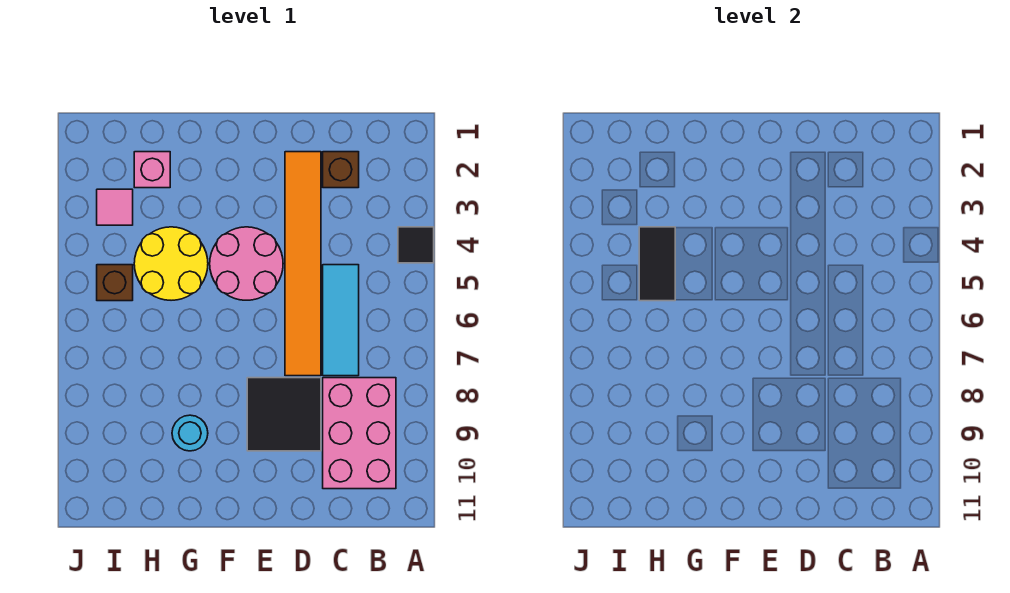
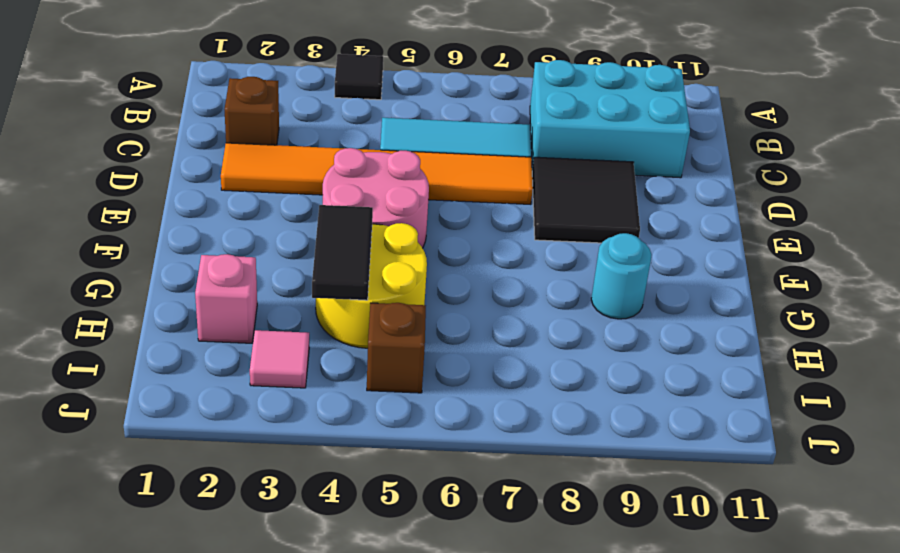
pink 2x3 brick [323,378,396,489] -> cyan 2x3 brick [530,60,690,178]
black 1x2 tile [639,227,675,301] -> black 1x2 tile turned to [312,205,373,300]

